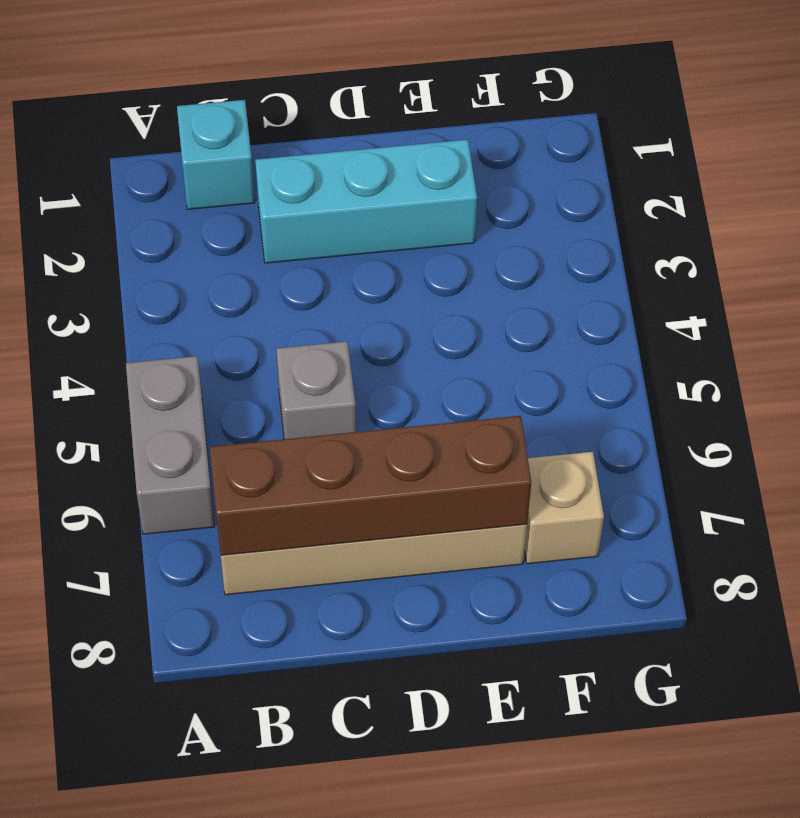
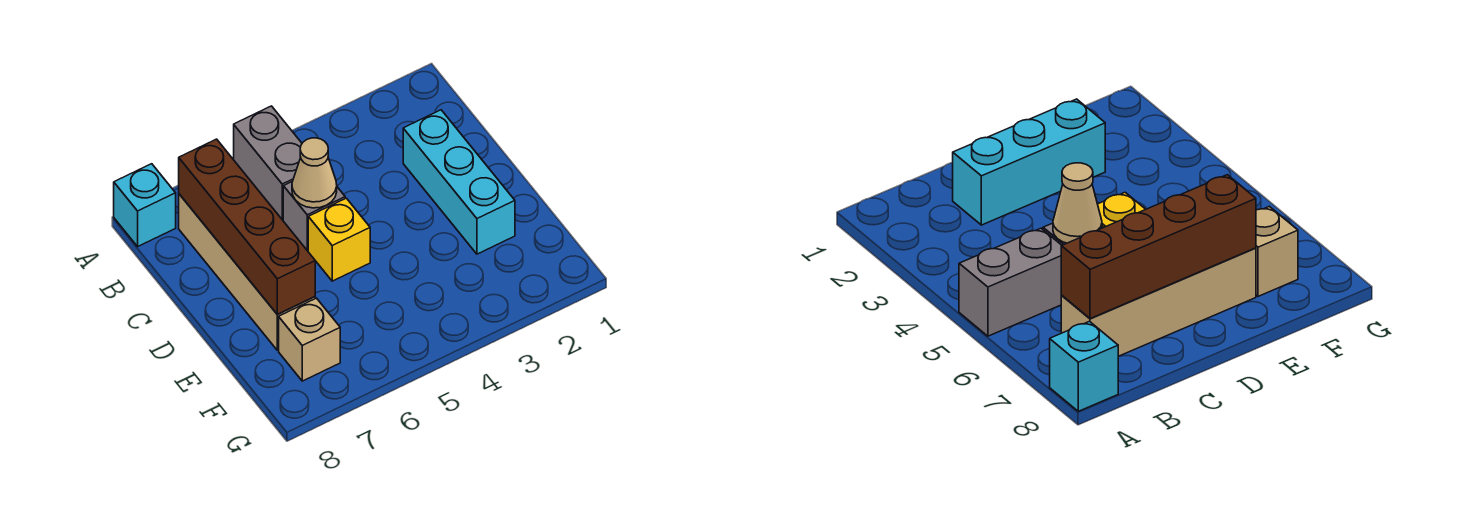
grey 1x2 brick [126,356,214,534] -> grey 1x2 brick turned to [234,106,302,220]
cyan 1x1 brick [177,100,255,209] -> cyan 1x1 brick moved to [114,164,176,246]
none -> tan 1x1 cone [292,138,337,208]
none -> yellow 1x1 brick [308,198,370,281]

